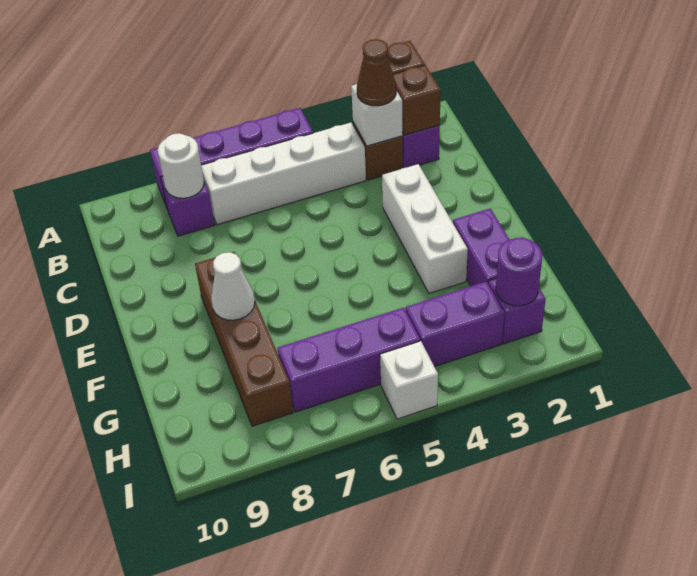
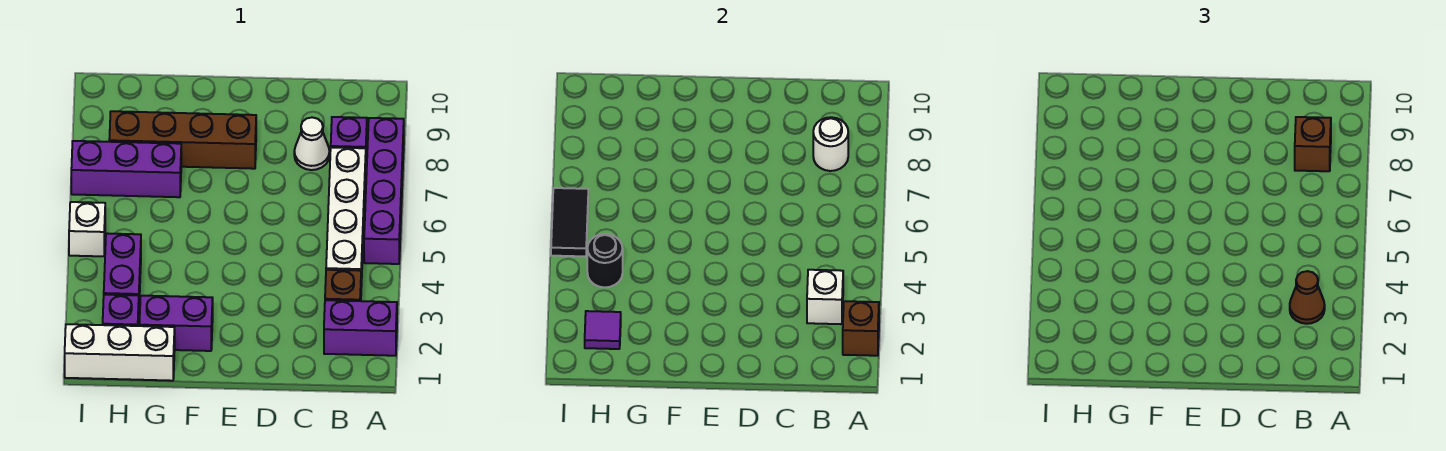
brown 1x1 brick [393,65,441,135] -> brown 1x1 brick moved to [1295,117,1331,171]
white 1x3 brick [382,164,468,293] -> white 1x3 brick moved to [65,324,175,381]
white 1x1 cone [211,252,255,320] -> white 1x1 cone moved to [294,117,329,170]
purple 1x1 round brick [496,238,542,306] -> purple 1x1 tile [585,311,621,349]
none -> black 1x1 round brick [587,234,623,287]
purple 1x3 brick [278,308,420,412] -> purple 1x3 brick turned to [71,141,181,197]
none -> black 1x2 tile [551,188,588,256]

